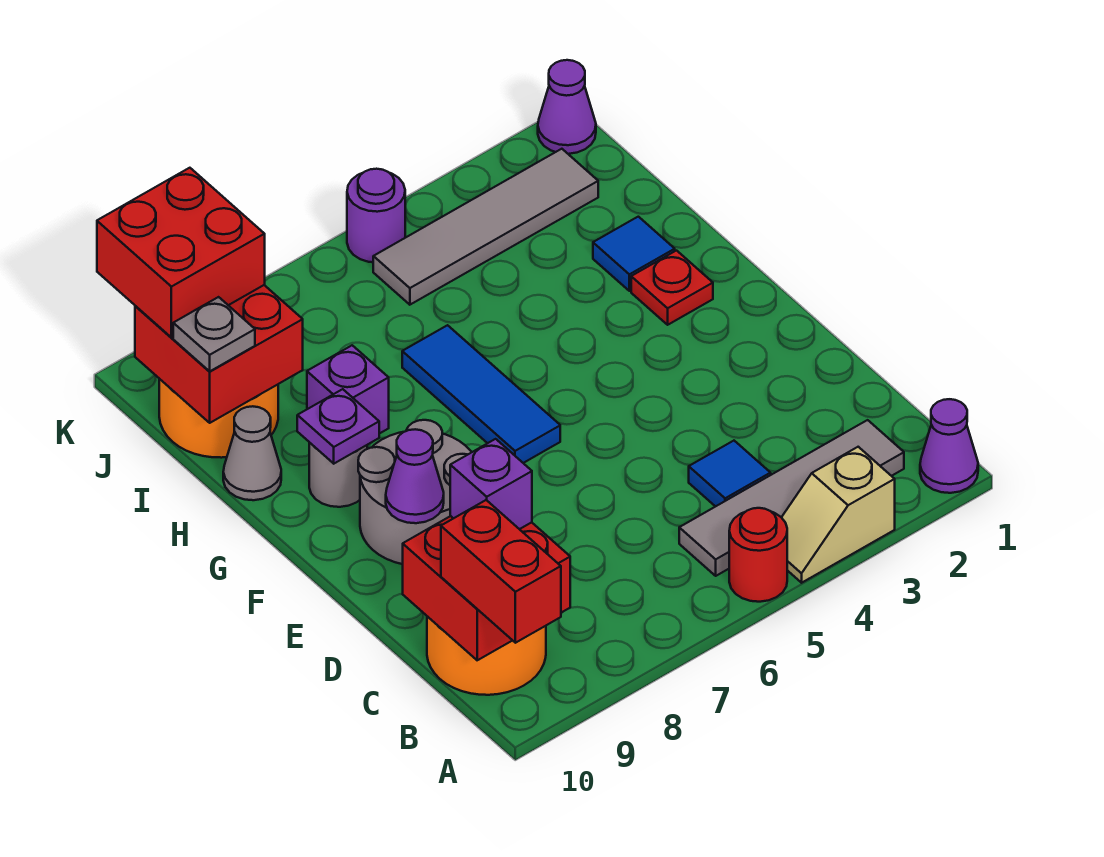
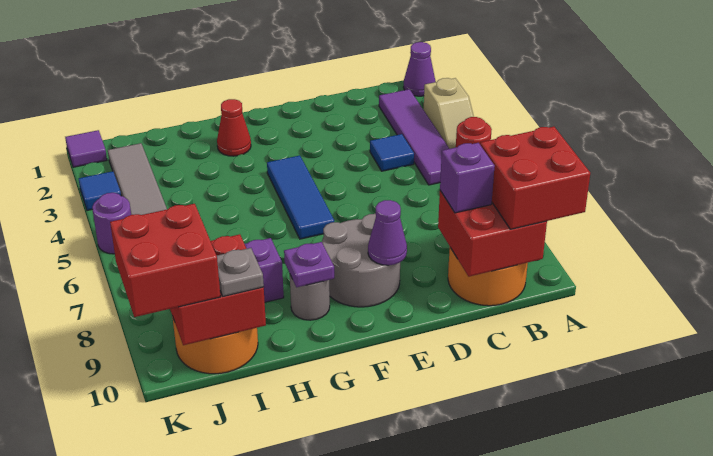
red 1x2 brick [441,500,561,643] -> red 2x2 brick [480,127,590,229]
grey 1x4 tile [679,420,904,576] -> purple 1x4 tile [379,89,449,185]
blue 1x3 tile [402,325,560,463] -> blue 1x3 tile turned to [267,155,334,239]
red 1x1 plate [631,251,713,325] -> red 1x1 cone [217,99,251,156]
blue 1x1 tile [593,217,675,291] -> blue 1x1 tile moved to [79,171,121,210]
grey 1x1 cone [223,406,281,500] -> none
purple 1x1 cone [538,60,596,154] -> purple 1x1 tile [65,130,107,167]

